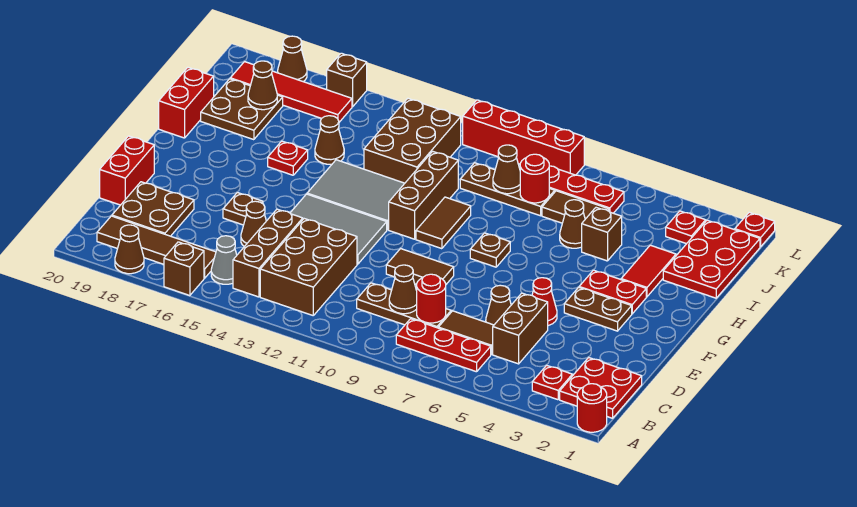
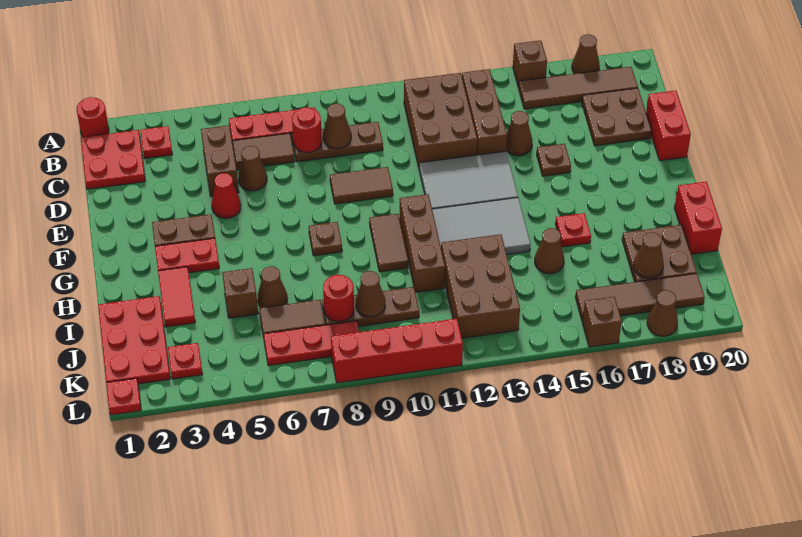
grey 1x1 cone [211,236,237,284] -> none
red 1x4 tile [230,62,352,122] -> brown 1x4 tile [575,273,705,321]

